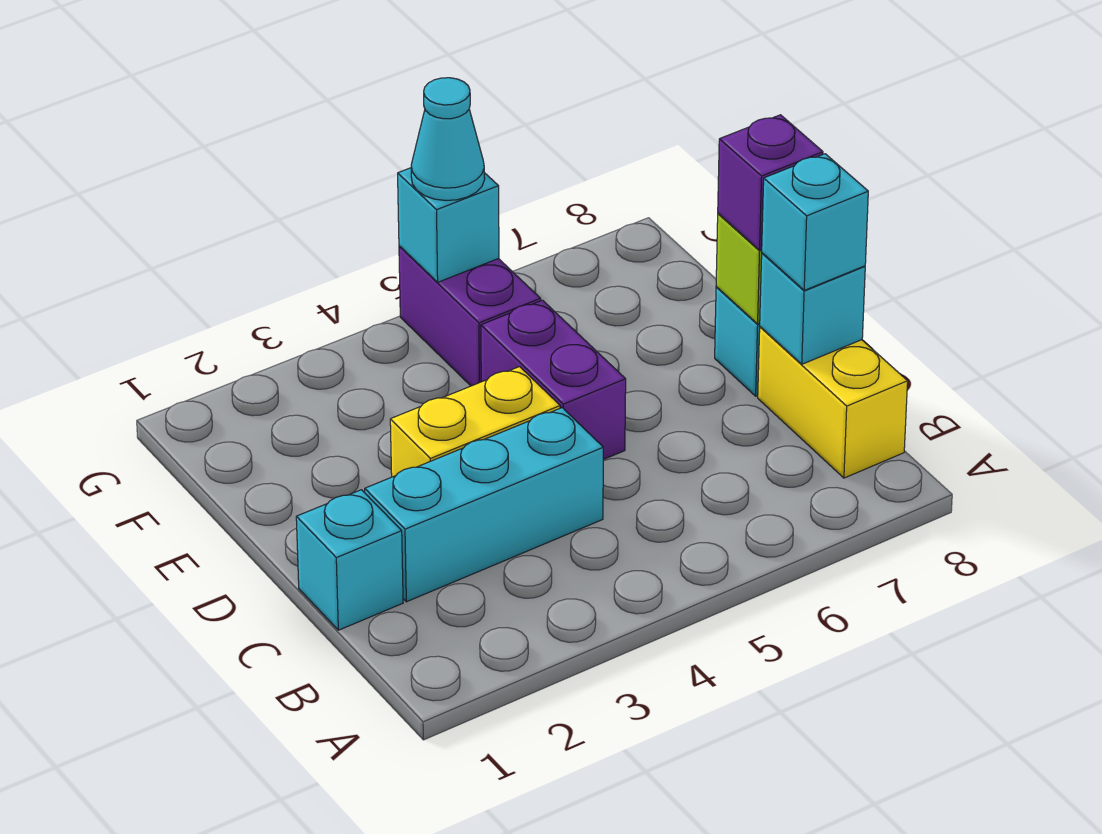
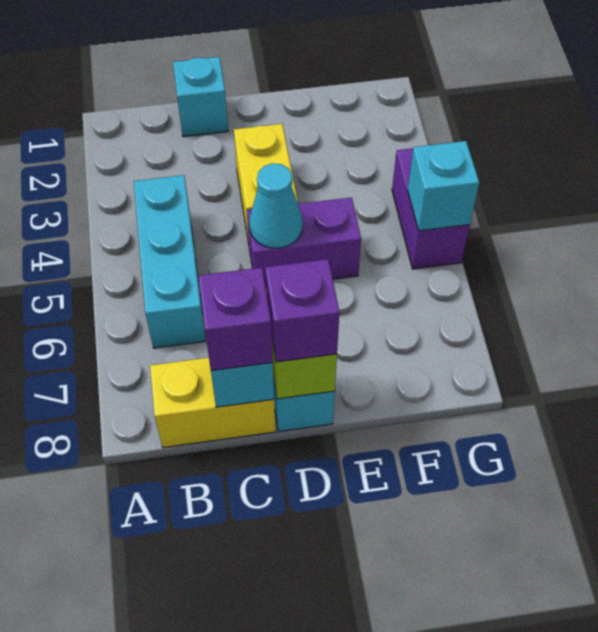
cyan 1x3 brick [365,408,603,602] -> cyan 1x3 brick moved to [134,175,206,348]
cyan 1x1 brick [762,154,868,290] -> purple 1x1 brick [198,268,273,371]
purple 1x2 brick [399,246,541,386] -> purple 1x2 brick turned to [392,148,470,269]
cyan 1x1 cone [411,78,485,201] -> cyan 1x1 cone moved to [250,163,302,248]

